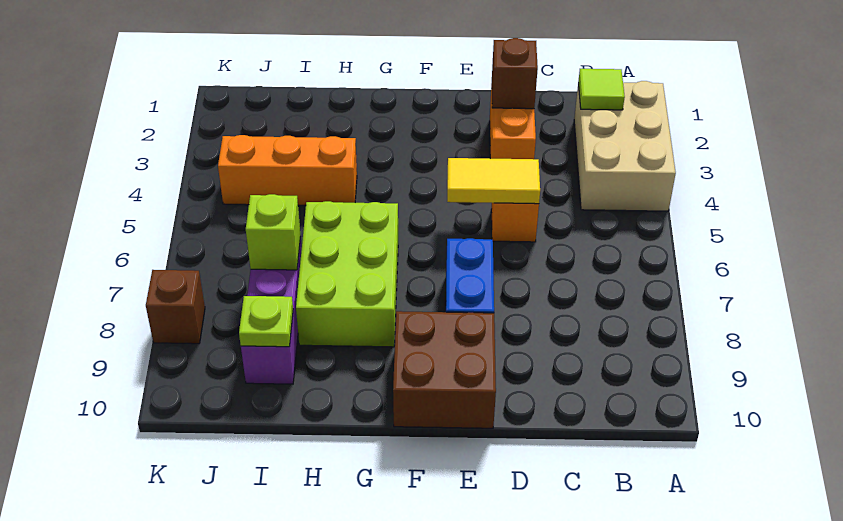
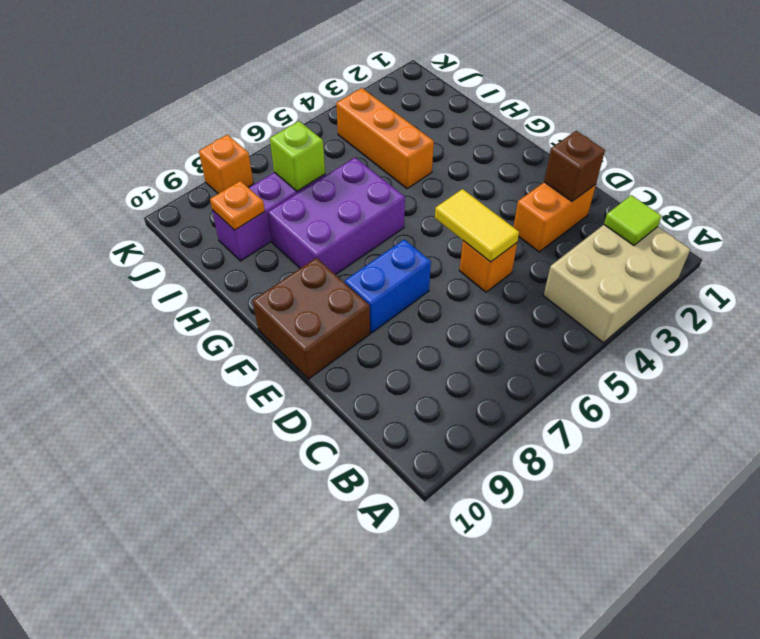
lime 2x3 brick [296,201,398,347] -> purple 2x3 brick [268,158,405,275]
lime 1x1 plate [239,296,293,347] -> orange 1x1 plate [210,181,265,230]
brown 1x1 brick [146,270,205,344] -> orange 1x1 brick [199,135,253,194]

